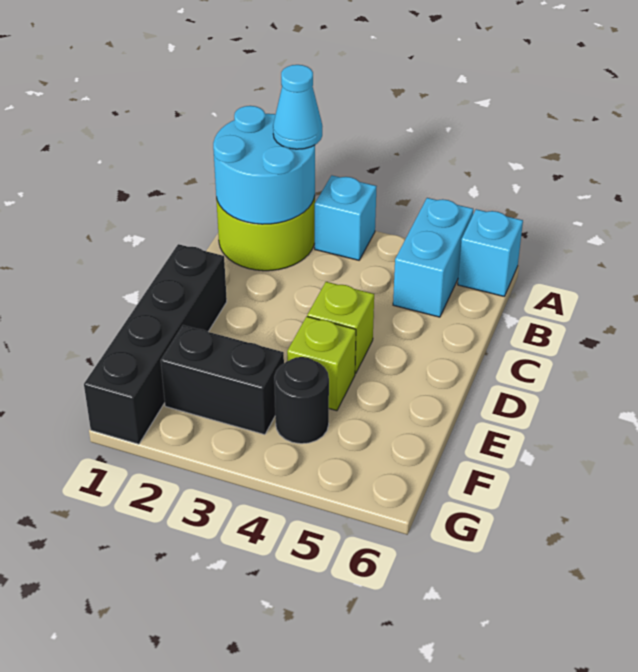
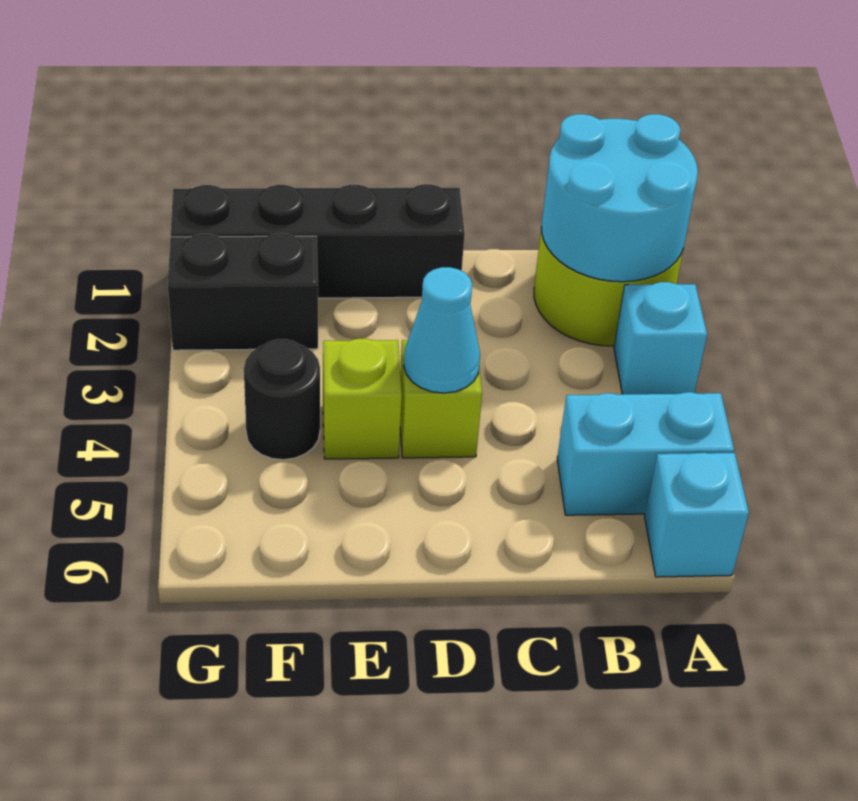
cyan 1x1 cone [273,65,322,149] -> cyan 1x1 cone moved to [404,267,480,393]
black 1x2 brick [161,325,284,435] -> black 1x2 brick turned to [168,233,318,350]

